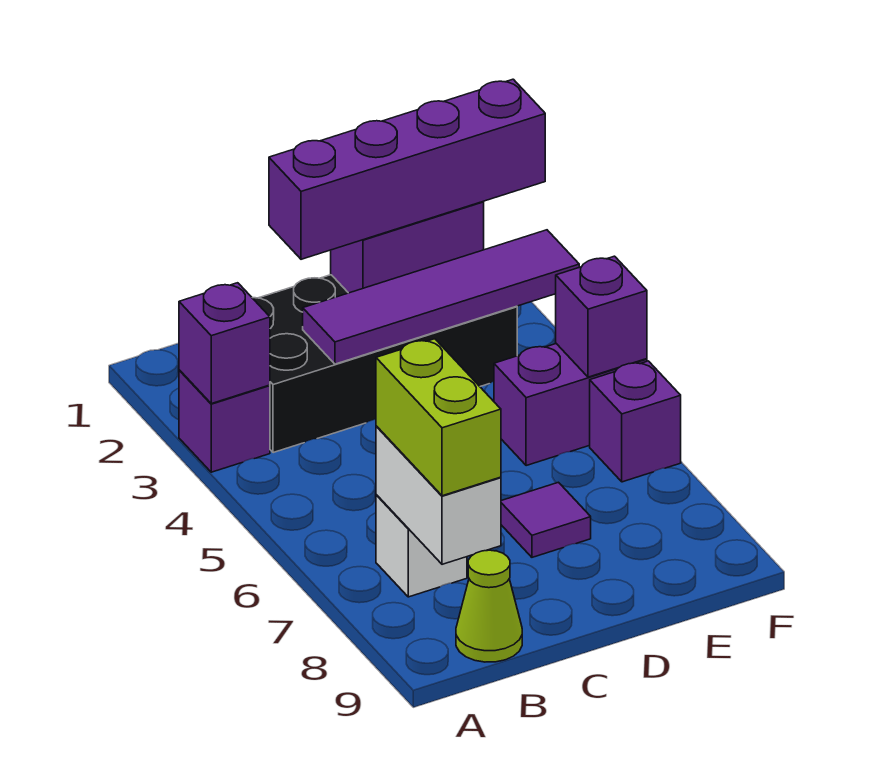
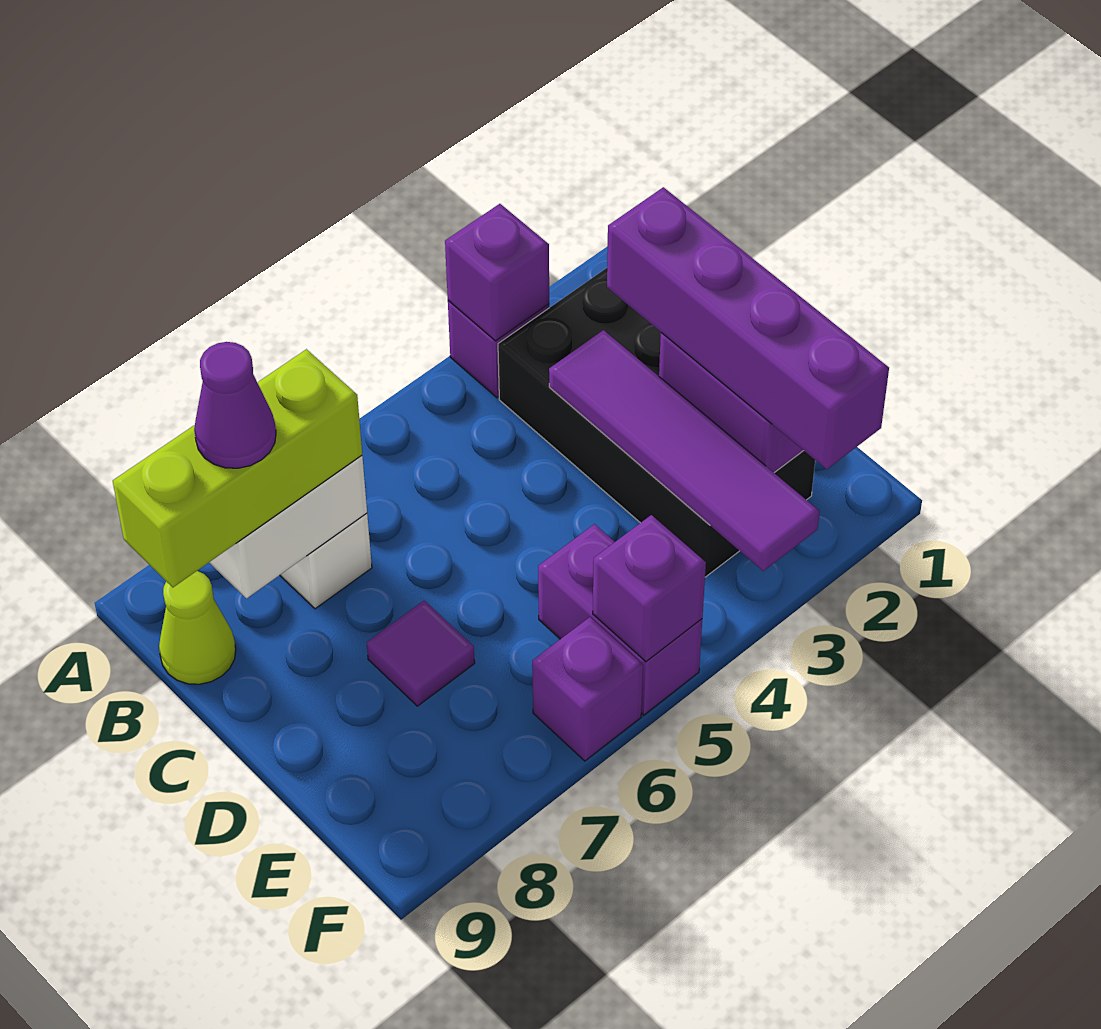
lime 1x2 brick [376,339,501,496] -> lime 1x3 brick [113,349,362,587]
none -> purple 1x1 cone [194,342,276,468]

